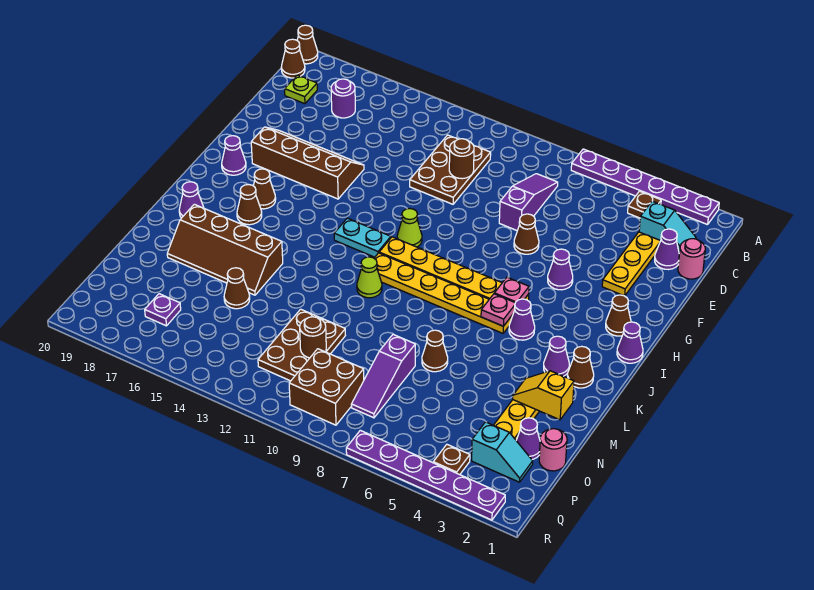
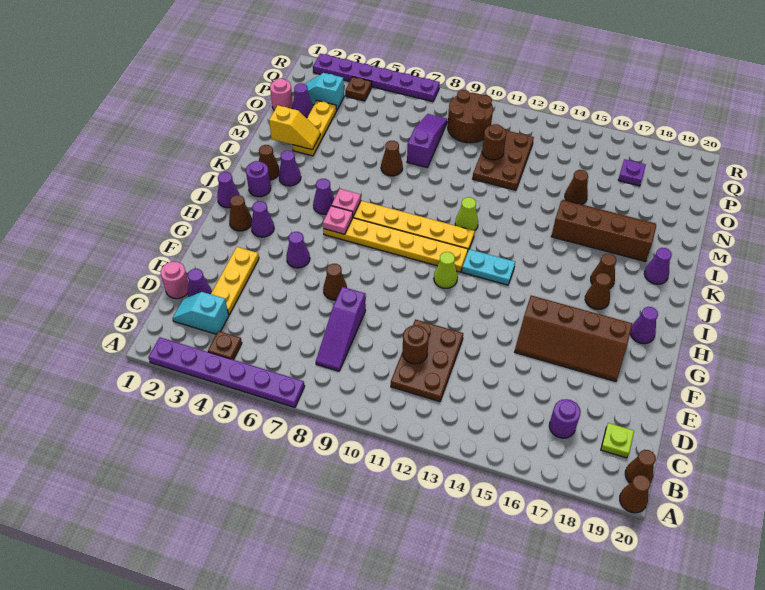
none -> purple 1x1 cone [251,201,274,237]
none -> purple 1x1 round brick [246,161,271,197]
brown 2x2 brick [289,349,364,425] -> brown 2x2 round brick [448,90,493,143]

